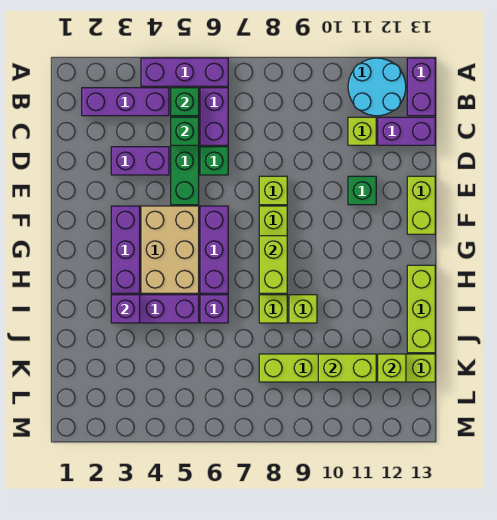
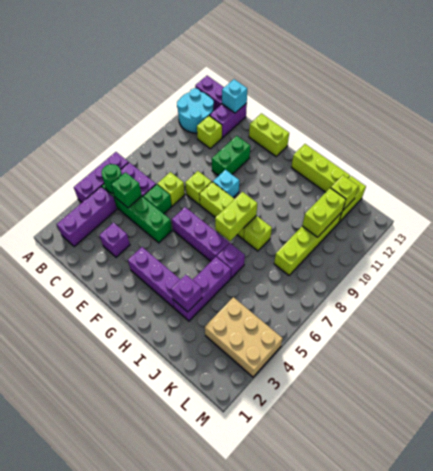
green 1x1 brick [171,88,199,116] -> green 1x1 round brick [102,164,122,193]
none -> cyan 1x1 brick [222,79,247,113]
purple 1x2 brick [111,147,169,175] -> purple 1x1 brick [99,223,130,257]
green 1x1 brick [348,176,376,205] -> green 1x2 brick [212,136,250,176]
tan 2x3 brick [141,206,199,293] -> tan 2x3 brick moved to [205,297,283,377]
none -> cyan 1x1 brick [213,170,239,198]
lime 1x2 brick [259,236,287,293] -> lime 1x2 brick turned to [215,192,257,241]
lime 1x1 brick [289,295,317,323] -> lime 1x1 brick moved to [157,172,185,206]

